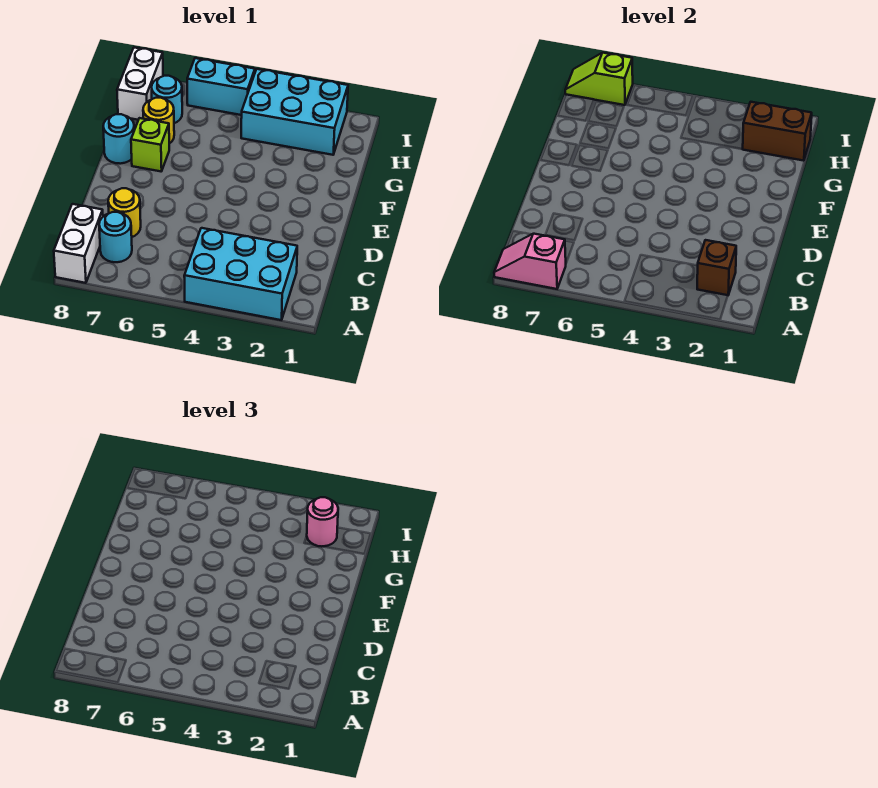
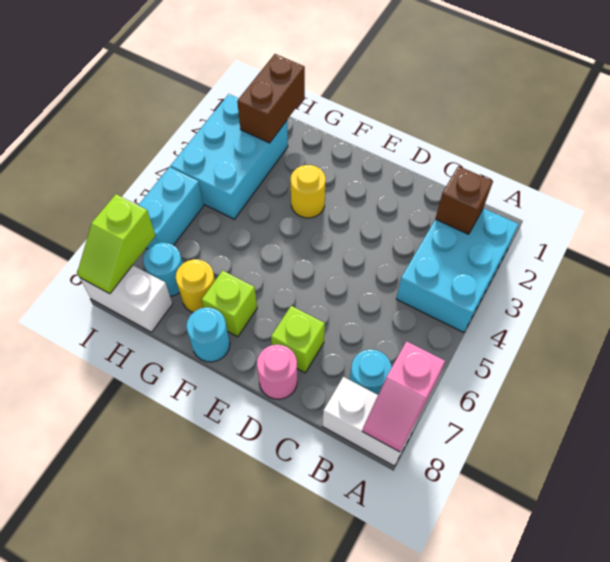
yellow 1x1 round brick [108,188,141,237] -> yellow 1x1 round brick moved to [291,165,326,218]
none -> lime 1x1 brick [271,306,325,373]
pink 1x1 round brick [307,497,338,547] -> pink 1x1 round brick moved to [257,345,297,399]

